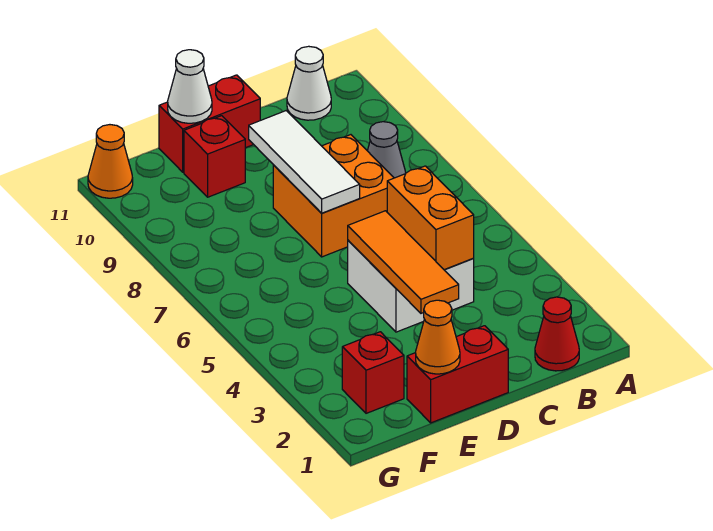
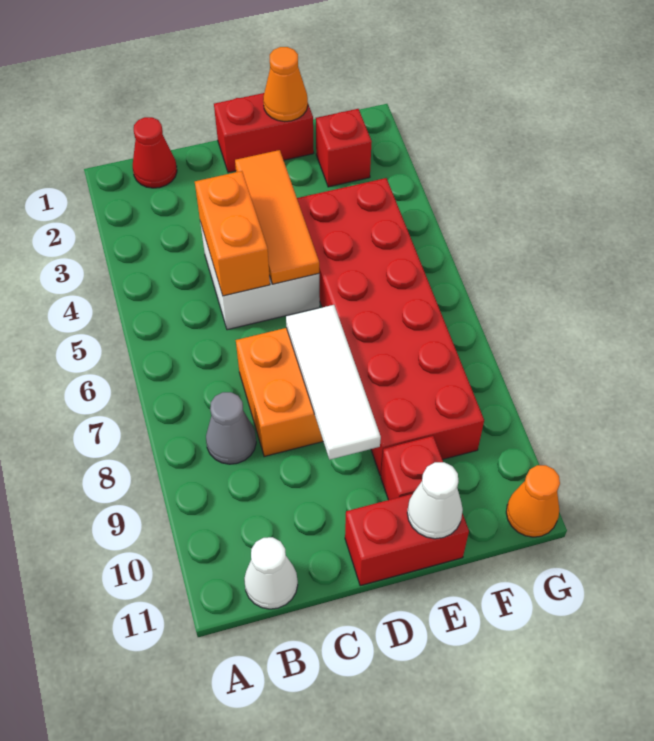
none -> red 2x6 brick [297,178,484,476]

